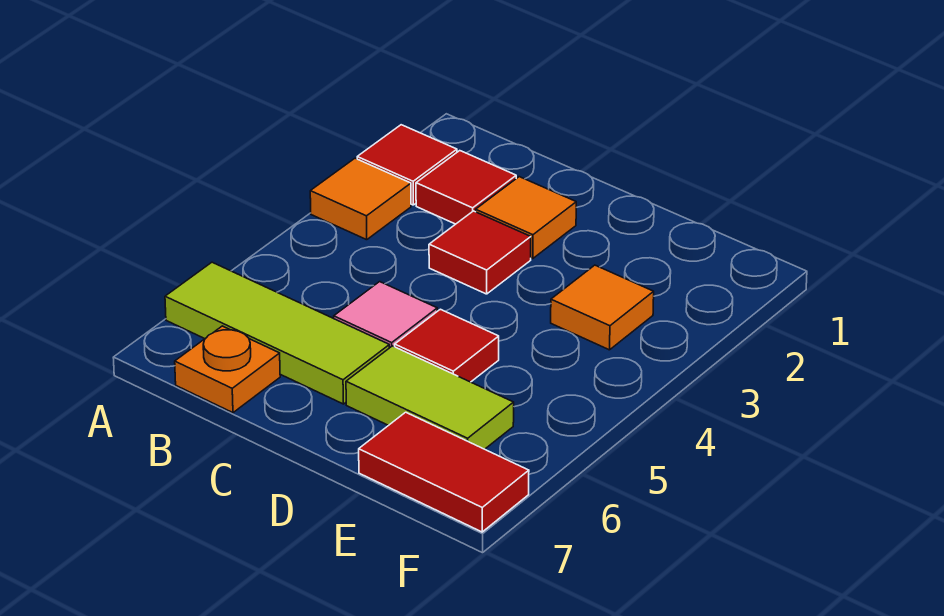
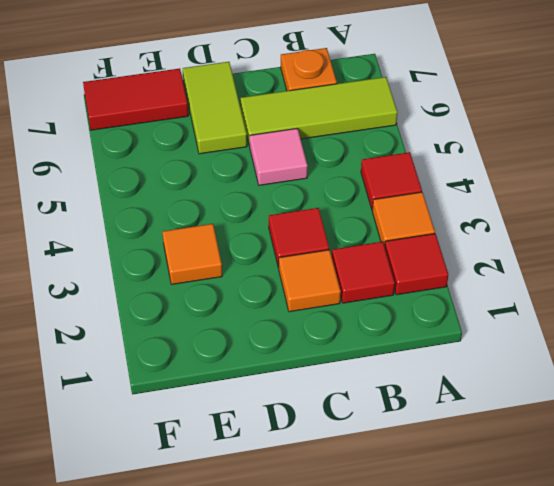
red 1x1 tile [395,309,499,382] -> red 1x1 tile moved to [361,152,422,210]
lime 1x2 tile [346,346,514,449] -> lime 1x2 tile turned to [183,62,247,154]

